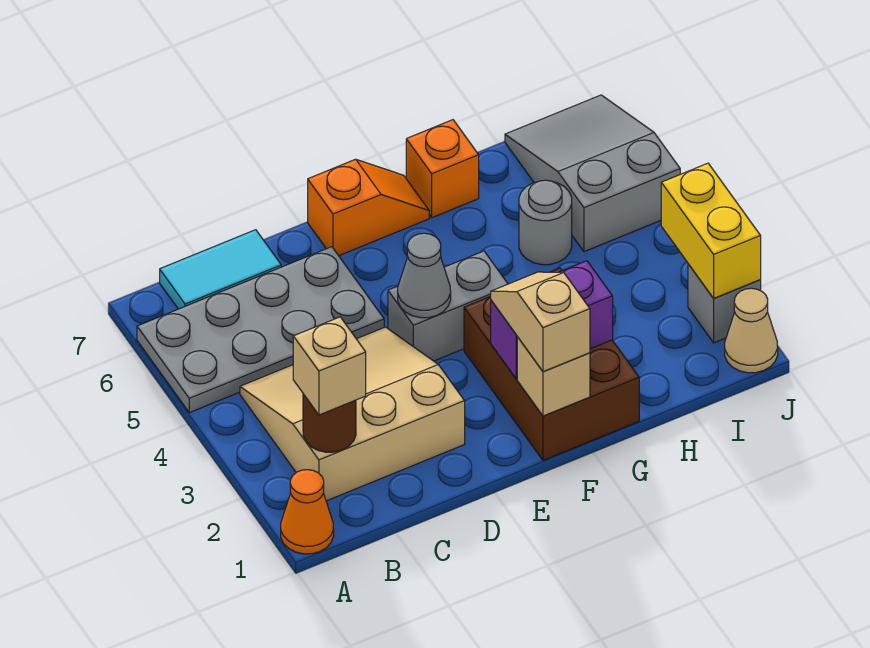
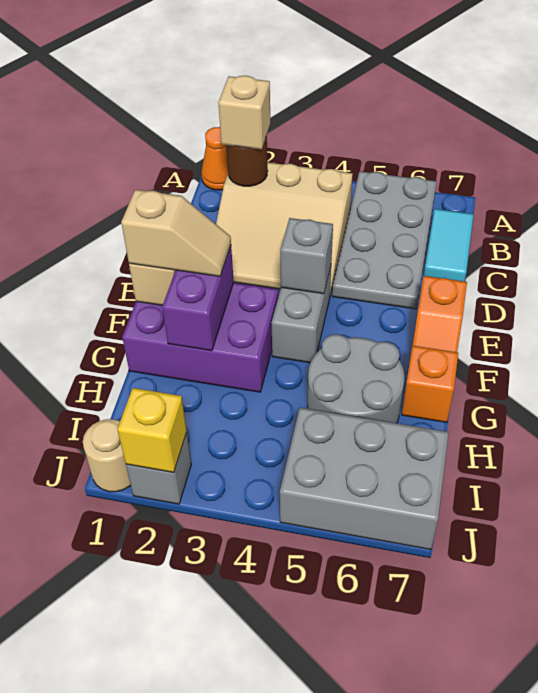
tan 3x3 slope [240,327,465,501] -> tan 3x3 slope turned to [216,162,353,295]
grey 1x1 cone [398,233,451,318] -> grey 1x1 brick [280,218,333,294]
brown 2x3 brick [464,268,639,460] -> purple 2x3 brick [122,283,278,392]
grey 1x1 round brick [519,180,572,265] -> grey 2x2 round brick [307,334,404,423]
grey 2x3 slope [505,95,680,252] -> grey 2x3 brick [280,408,449,550]
tan 1x1 cone [725,288,778,373] -> tan 1x1 round brick [83,419,131,492]
yellow 1x2 brick [661,163,761,298] -> yellow 1x1 brick [117,388,187,472]

